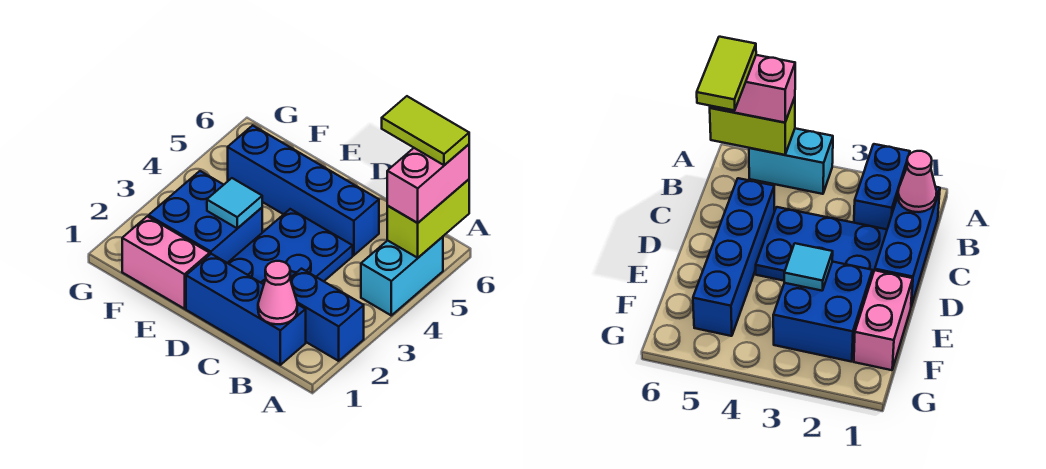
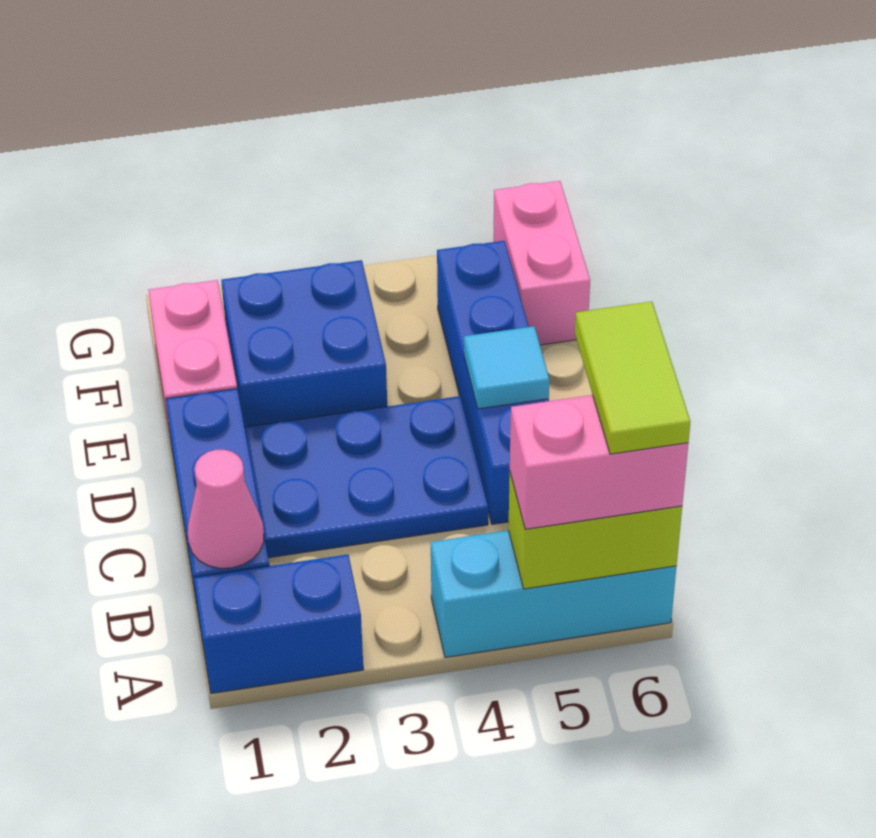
blue 1x2 brick [290,269,364,361] -> blue 1x2 brick turned to [194,554,363,694]
cyan 1x2 brick [361,237,443,315] -> cyan 1x3 brick [431,530,676,657]
cyan 1x1 tile [207,178,262,228] -> cyan 1x1 tile moved to [464,326,549,409]
none -> pink 1x2 brick [493,181,590,345]

